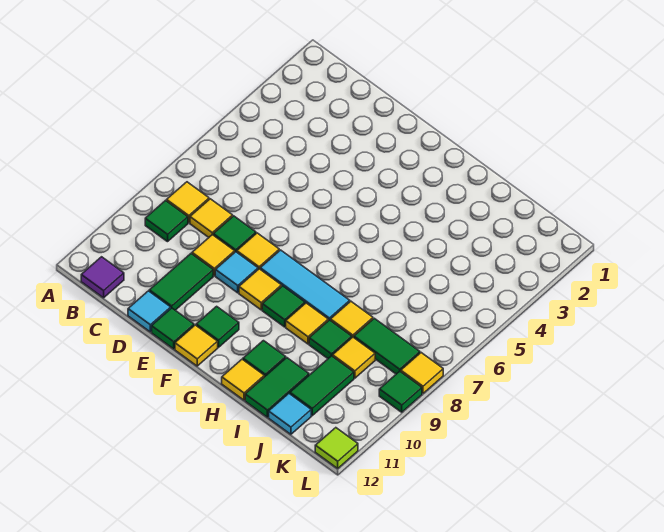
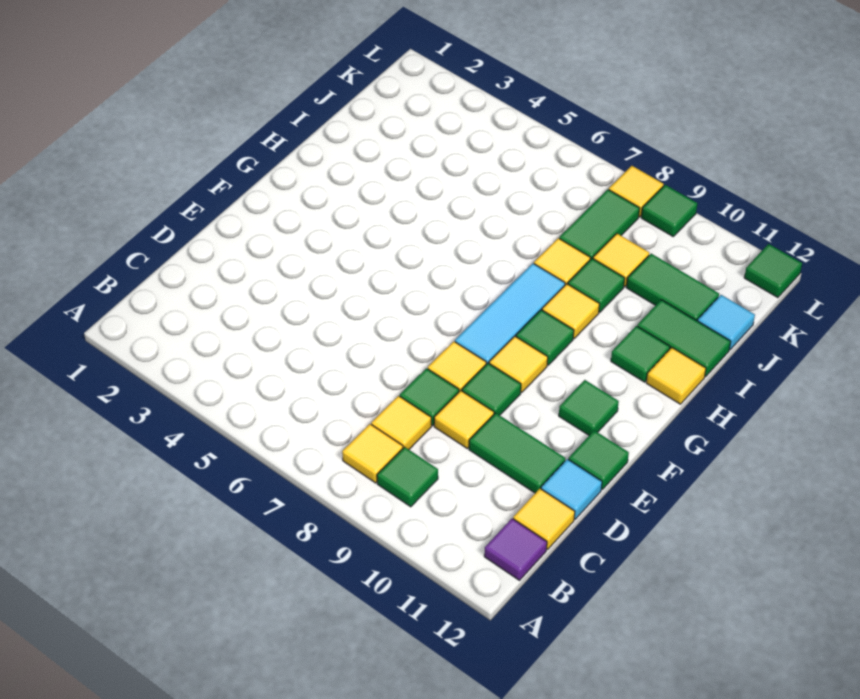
cyan 1x1 tile [215,252,258,293] -> green 1x1 tile [462,363,521,415]
yellow 1x1 tile [175,325,218,366] -> yellow 1x1 tile moved to [513,489,575,549]
lime 1x1 tile [315,428,358,468] -> green 1x1 tile [744,244,802,298]

